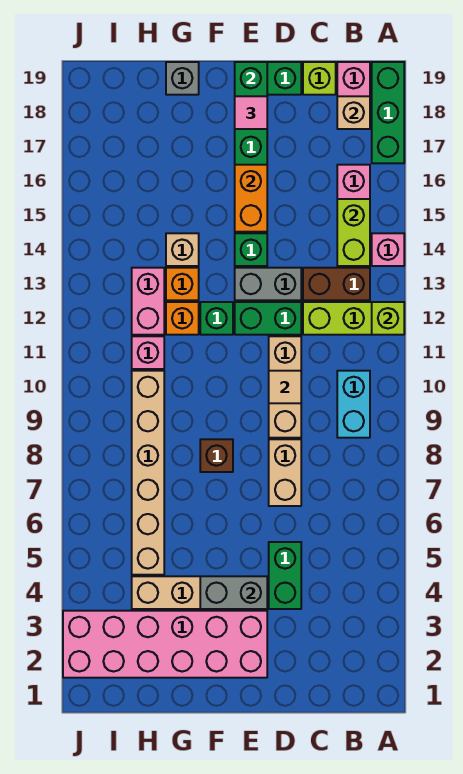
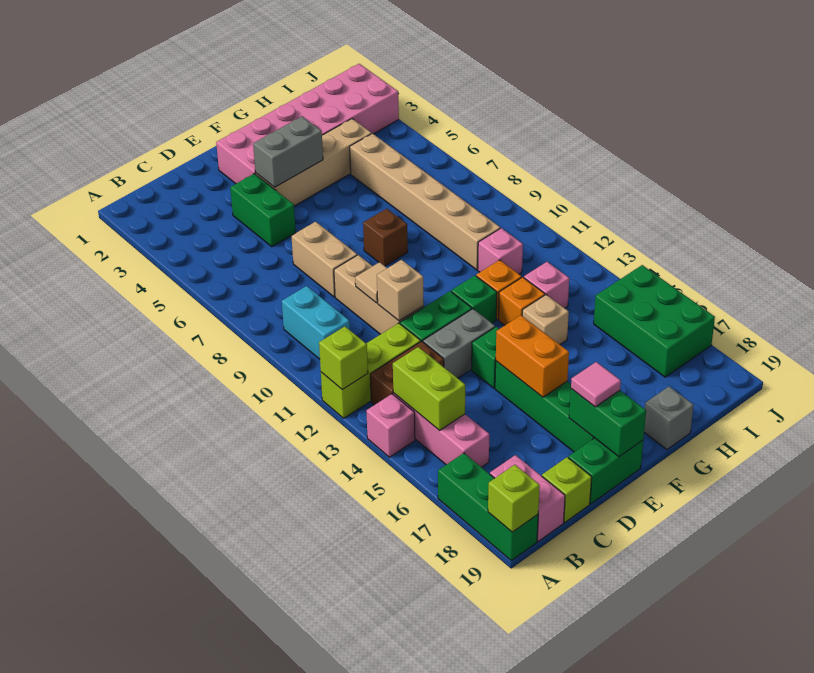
none -> lime 1x1 brick [488,465,540,532]
tan 1x1 brick [337,96,370,129] -> tan 1x1 brick moved to [377,260,424,321]
pink 1x2 brick [132,268,164,335] -> pink 1x1 brick [524,262,569,308]
none -> green 2x3 brick [594,265,715,377]

